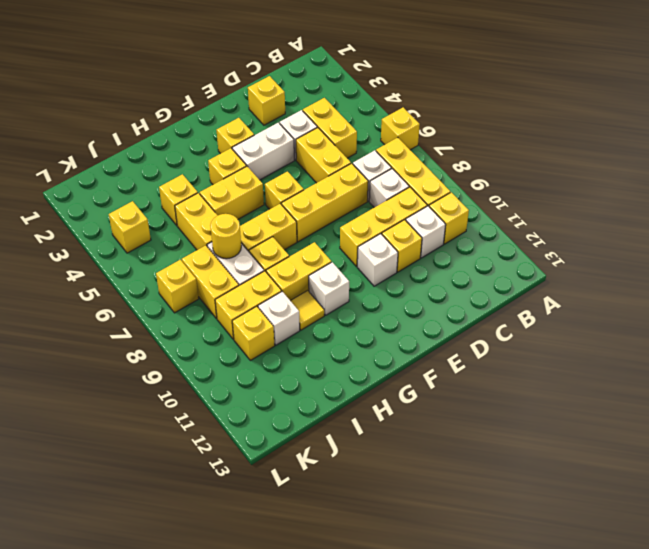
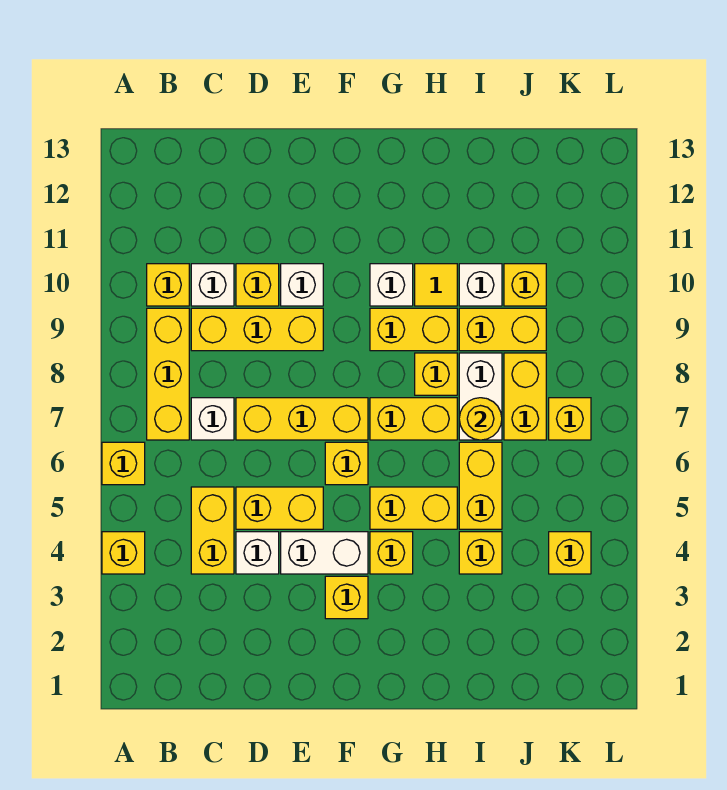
white 1x1 brick [369,169,409,207] -> none
yellow 1x1 brick [248,76,285,125] -> yellow 1x1 brick moved to [102,532,145,574]
yellow 1x2 brick [296,128,351,183] -> yellow 1x2 brick turned to [236,487,323,529]

